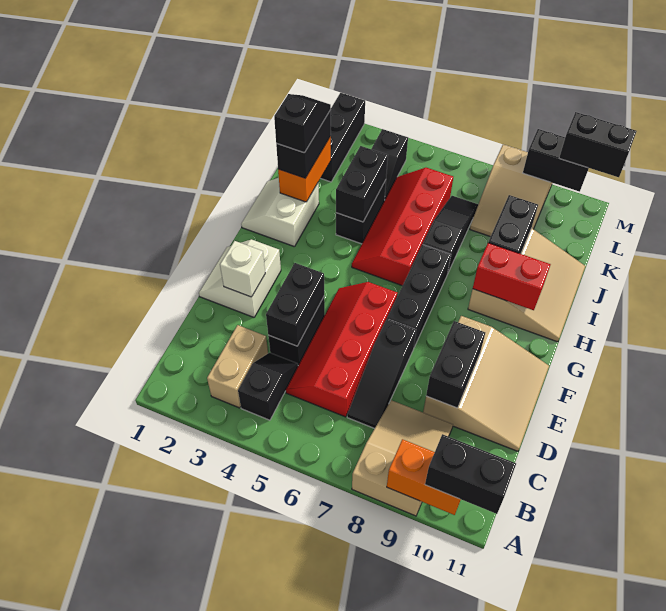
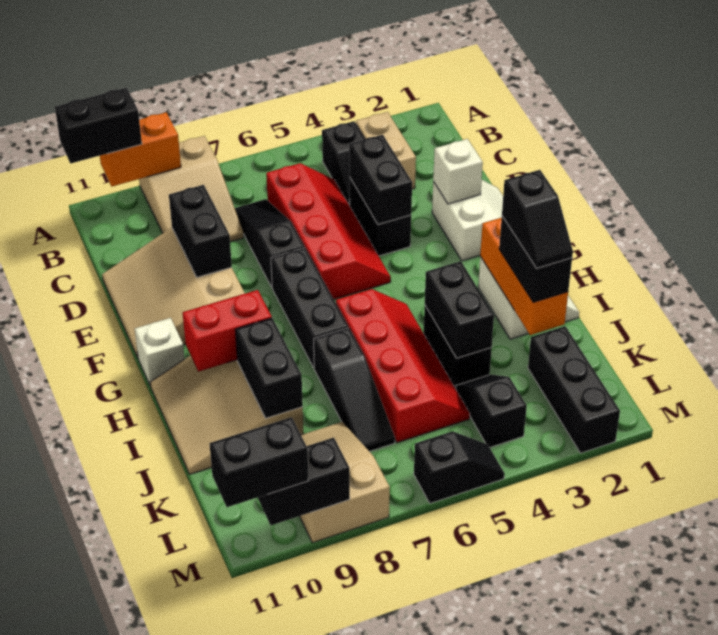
none -> white 1x1 brick [135,318,185,386]
orange 1x2 brick [278,136,331,202] -> orange 1x3 brick [480,218,568,335]
none -> black 1x2 slope [414,431,505,503]

